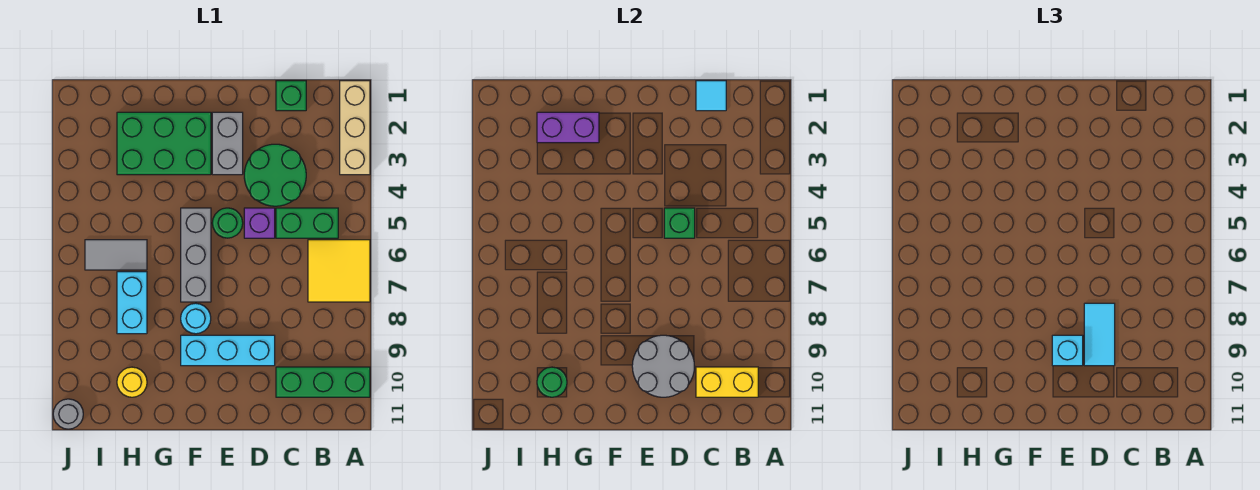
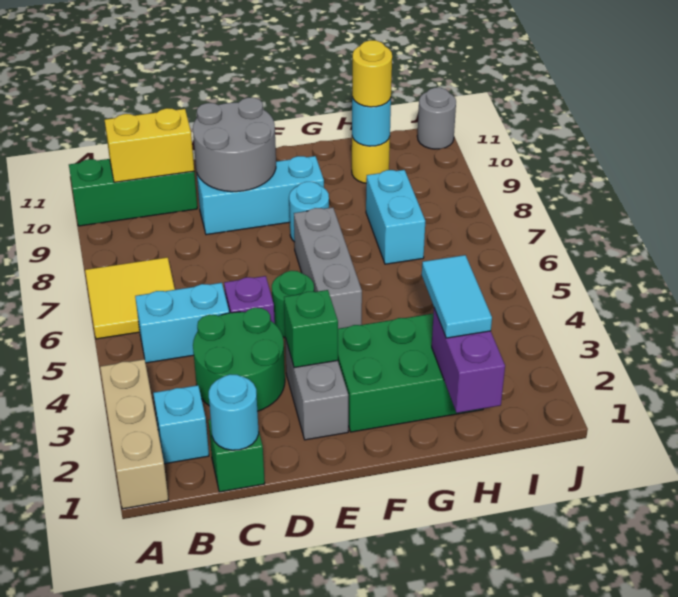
green 1x2 brick [276,208,338,238] -> cyan 1x2 brick [135,283,229,363]
cyan 1x1 tile [696,81,726,111] -> cyan 1x1 round brick [209,374,259,450]
green 1x1 brick [664,208,695,238] -> green 1x1 brick moved to [284,290,338,368]
cyan 1x2 tile [1084,303,1115,366] -> cyan 1x2 tile moved to [422,255,492,338]
cyan 1x1 brick [1052,335,1083,366] -> cyan 1x1 brick moved to [153,385,209,464]
purple 1x2 brick [537,112,599,143] -> purple 1x2 brick turned to [432,308,505,413]
grey 1x2 tile [85,240,147,270] -> none
green 1x1 round brick [537,367,567,397] -> cyan 1x1 round brick [352,97,391,146]
none -> yellow 1x1 round brick [352,40,392,107]

